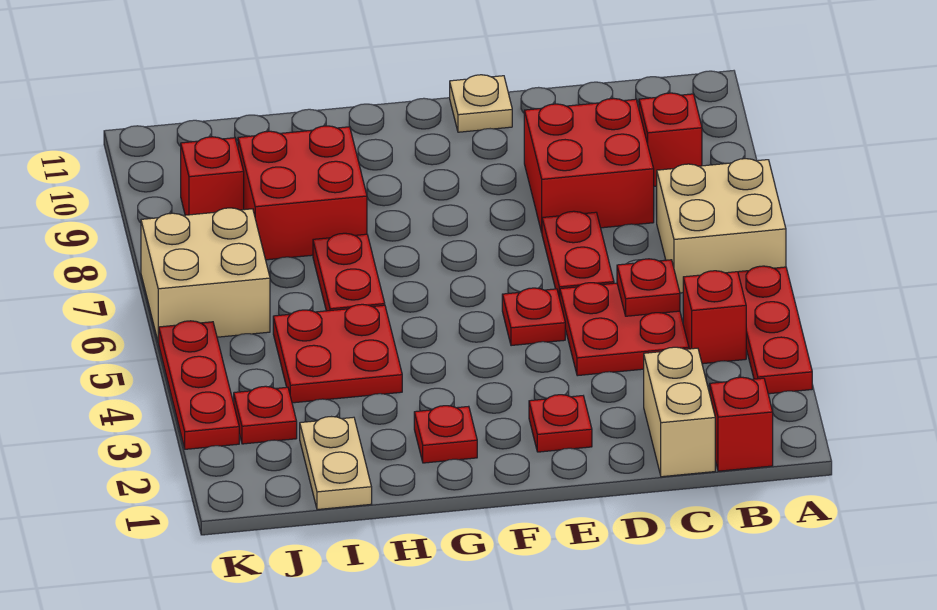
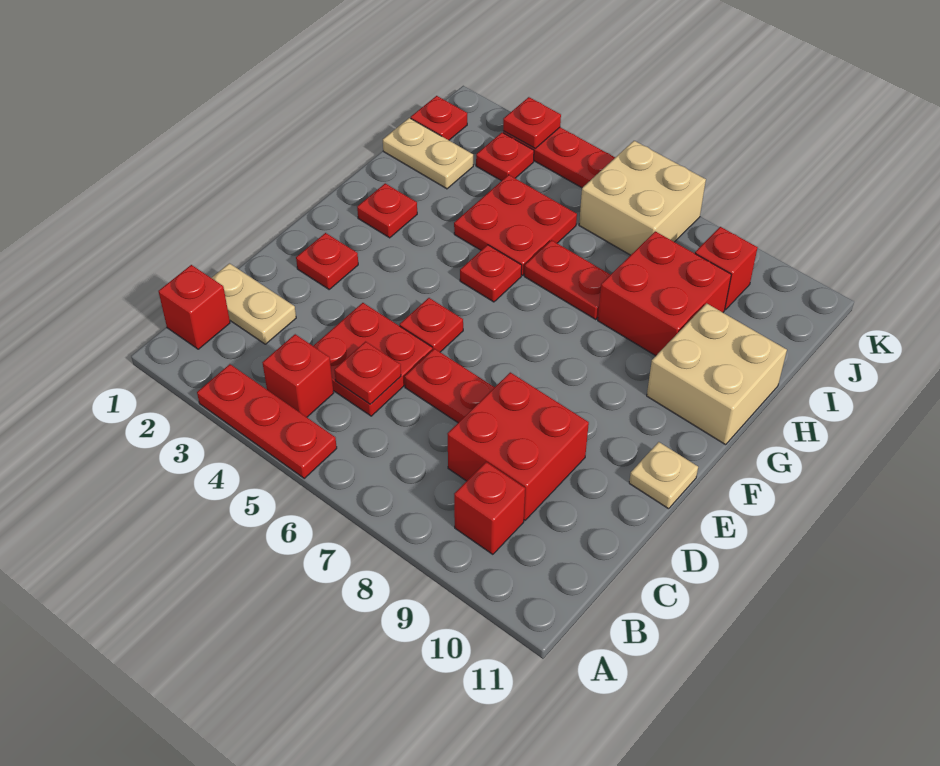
tan 2x2 brick [657,159,786,293] -> tan 2x2 brick moved to [647,303,787,445]
tan 1x2 brick [644,347,715,477] -> tan 1x2 plate [212,263,296,344]
none -> red 1x1 plate [460,245,522,302]
none -> red 1x1 plate [411,96,467,140]
none -> red 1x1 plate [503,97,561,148]

